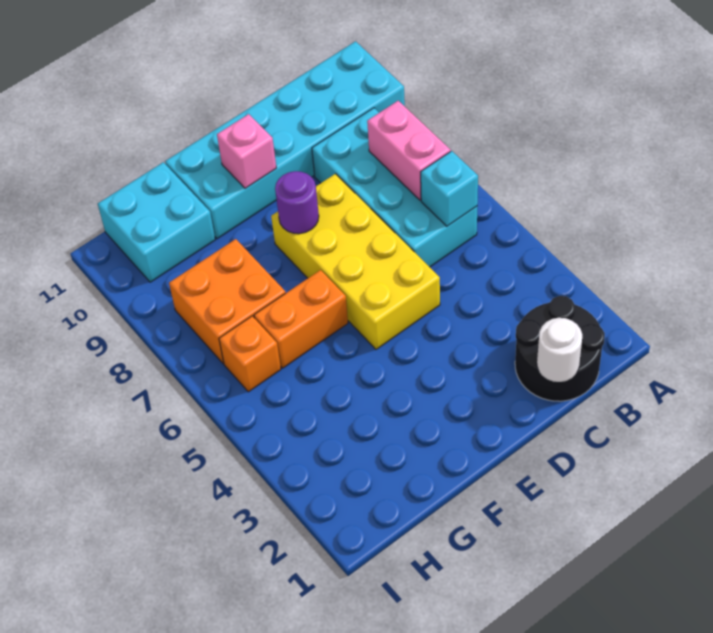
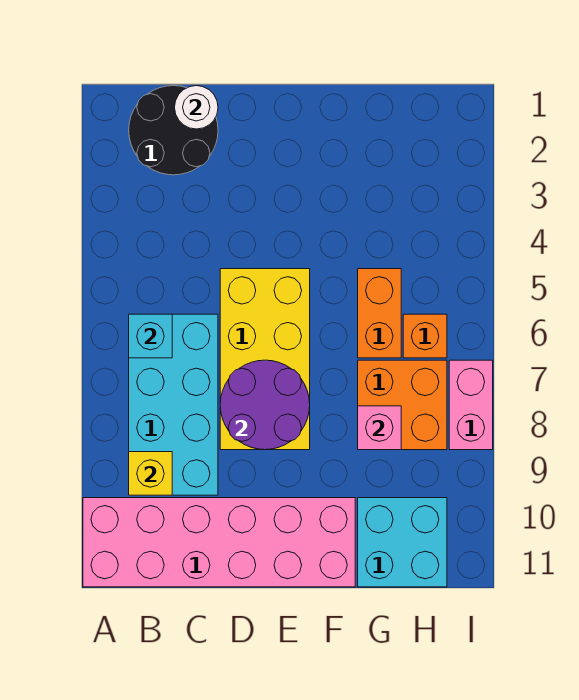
cyan 2x6 brick [165,41,405,239] -> pink 2x6 brick [83,498,355,587]
pink 1x2 brick [367,101,451,200] -> pink 1x2 brick moved to [449,360,493,450]
none -> yellow 1x1 brick [129,452,172,495]
purple 1x1 round brick [275,171,319,234] -> purple 2x2 round brick [220,360,310,450]
pink 1x1 brick [217,114,276,188] -> pink 1x1 brick moved to [358,406,401,450]
orange 1x2 brick [254,270,348,368] -> orange 1x2 brick turned to [358,269,401,358]

